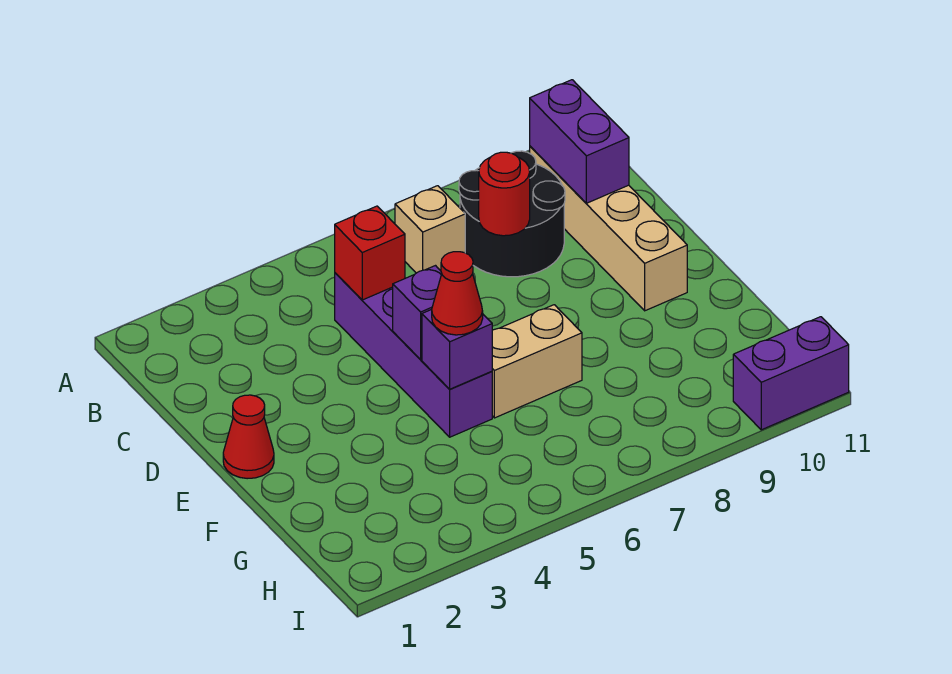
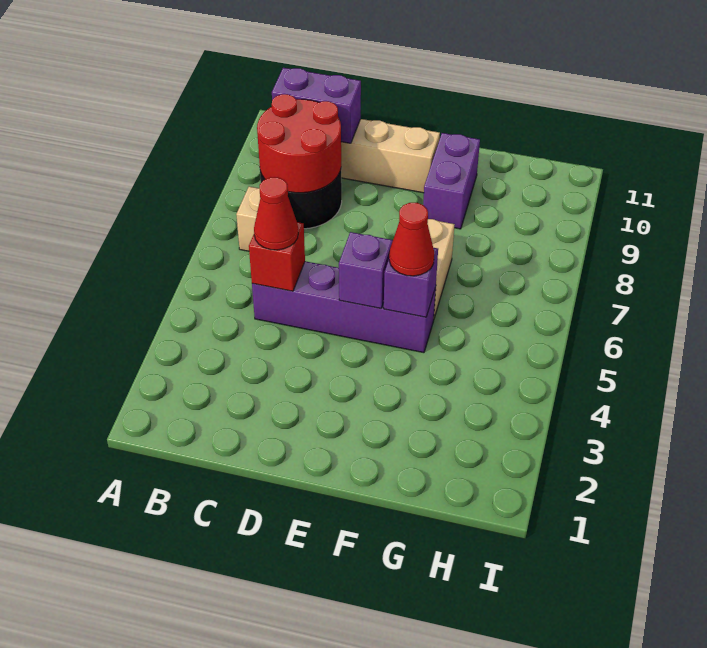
red 1x1 round brick [479,152,530,236] -> red 2x2 round brick [257,94,341,193]
red 1x1 cone [223,395,274,479] -> red 1x1 cone moved to [254,177,298,250]
purple 1x2 brick [733,317,849,430] -> purple 1x2 brick moved to [423,133,480,229]

